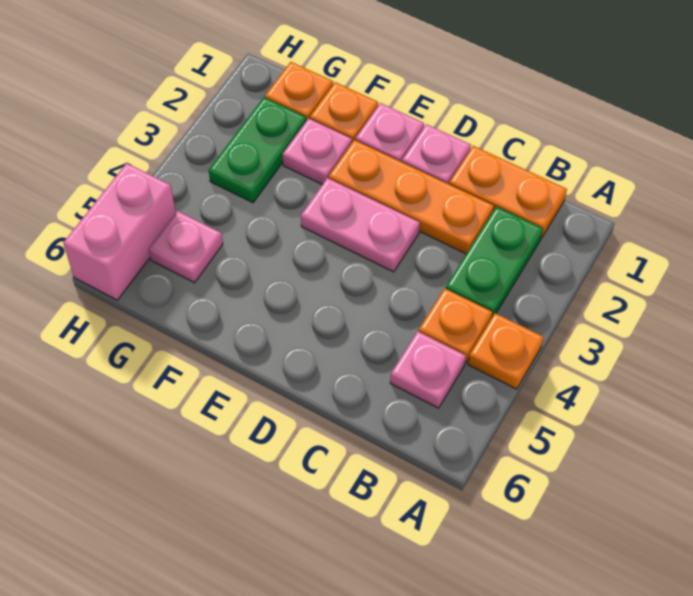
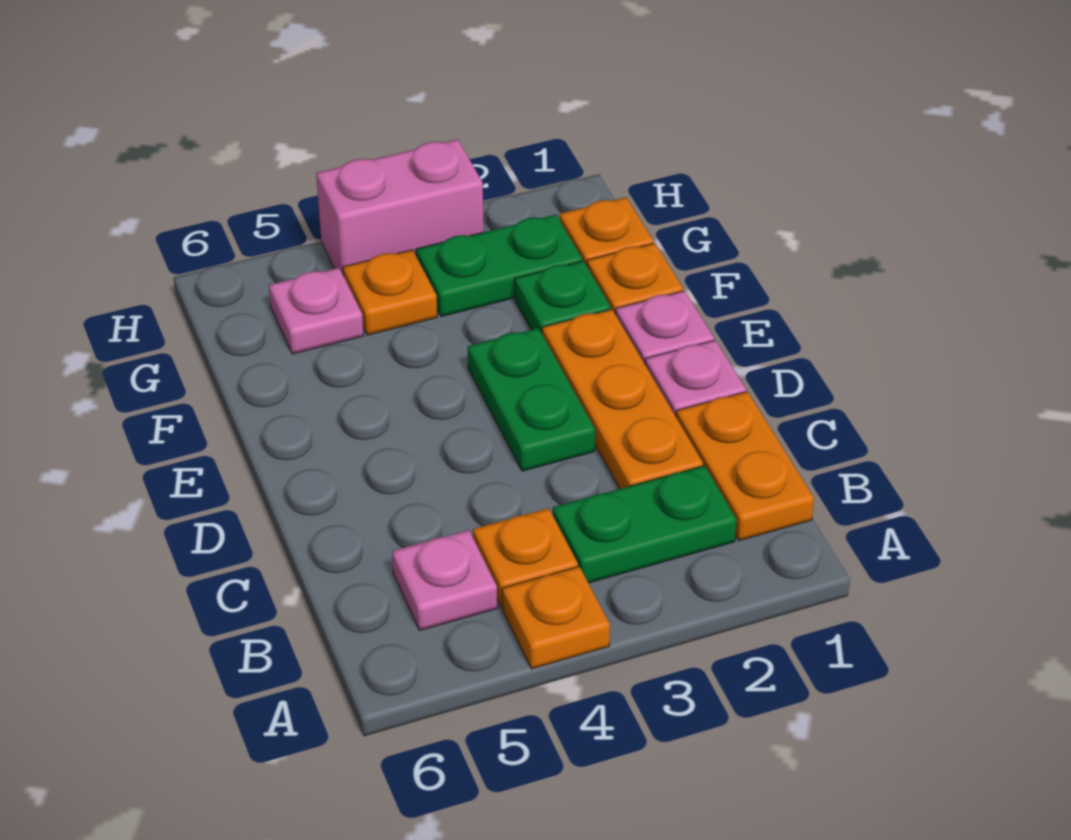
pink 1x2 plate [301,178,420,272] -> green 1x2 plate [468,328,595,471]
pink 1x1 plate [283,118,352,185] -> green 1x1 plate [515,261,611,333]
none -> orange 1x1 plate [343,250,437,335]
pink 1x2 brick [63,163,176,300] -> pink 1x2 brick moved to [316,139,484,274]

